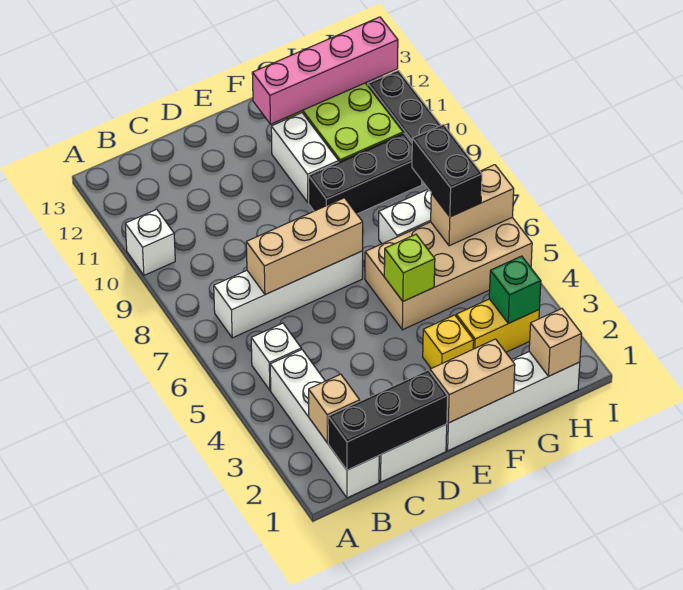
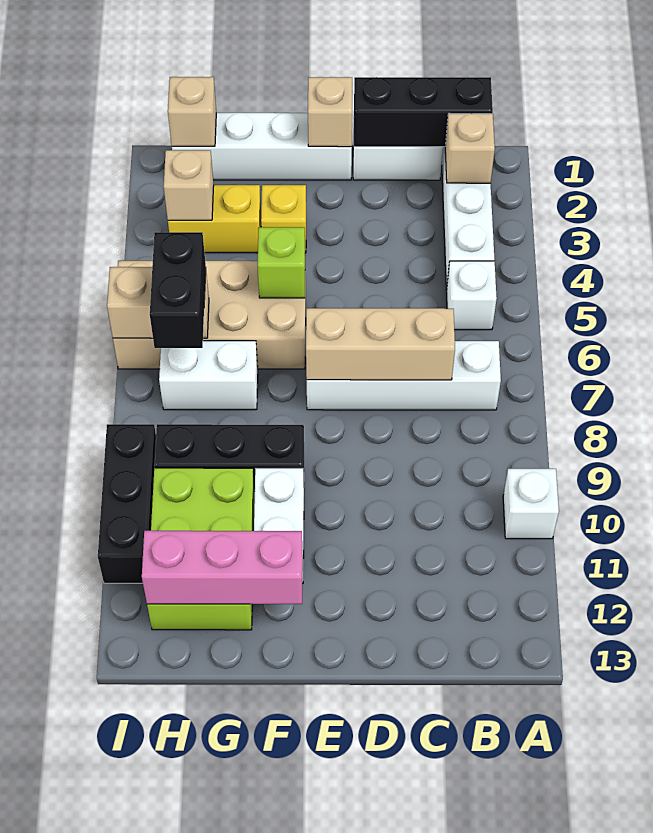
tan 1x2 brick [430,339,515,423] -> tan 1x1 brick [308,77,352,147]
pink 1x4 brick [252,17,398,124] -> pink 1x3 brick [142,531,303,604]
green 1x1 brick [489,256,541,323] -> tan 1x1 brick [164,150,214,220]

